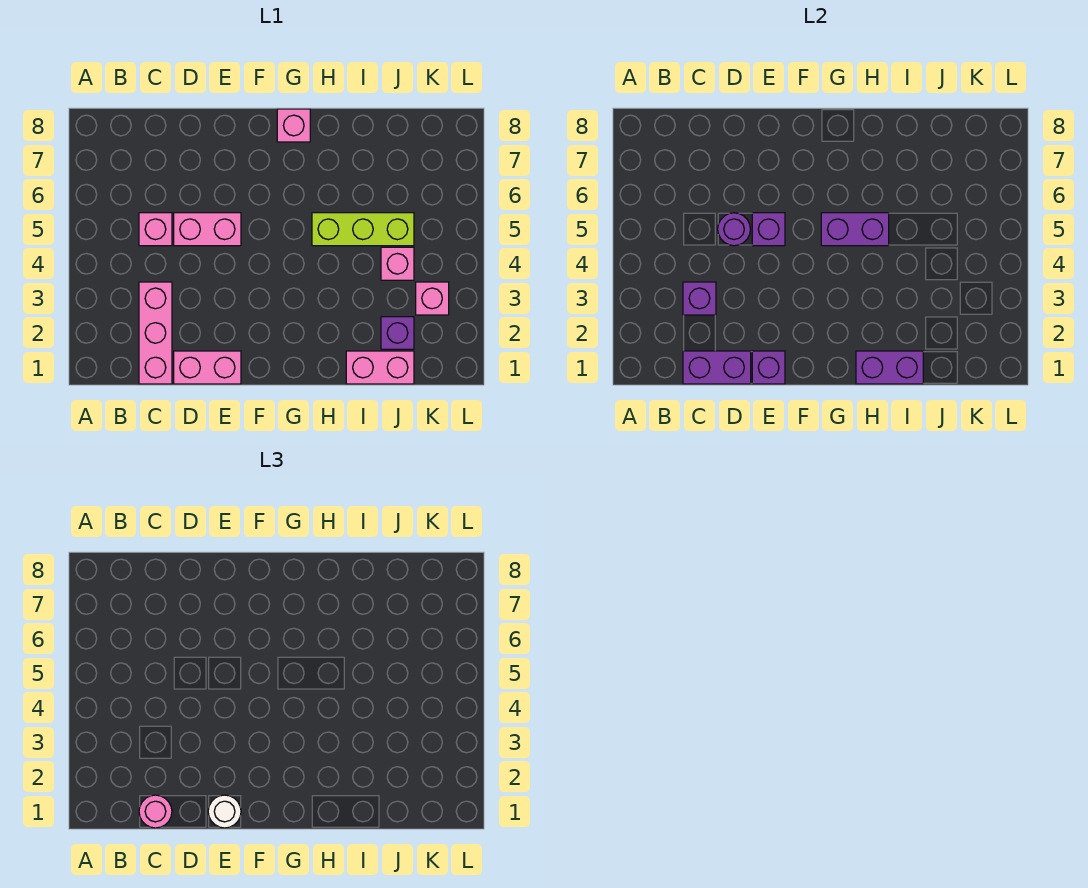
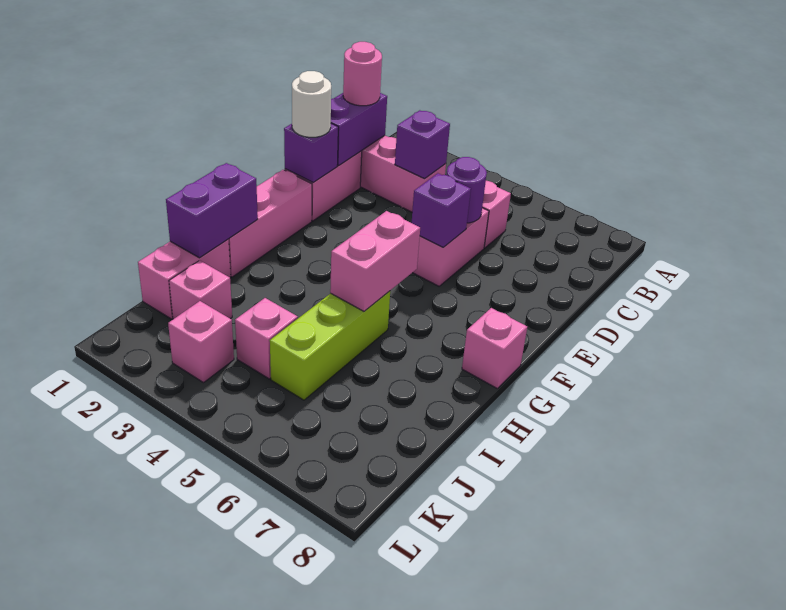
none -> pink 1x3 brick [229,170,312,277]
purple 1x2 brick [821,213,889,246] -> pink 1x2 brick [330,211,420,311]
purple 1x1 brick [381,317,414,349] -> pink 1x1 brick [169,260,232,319]

